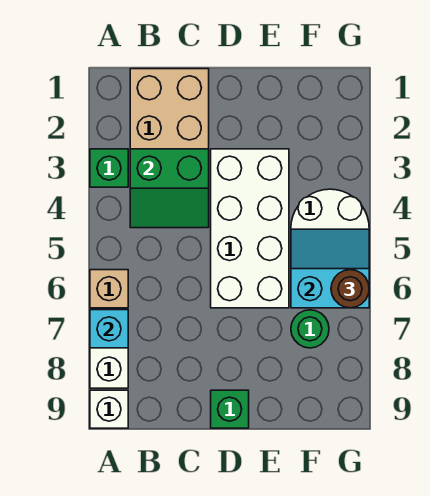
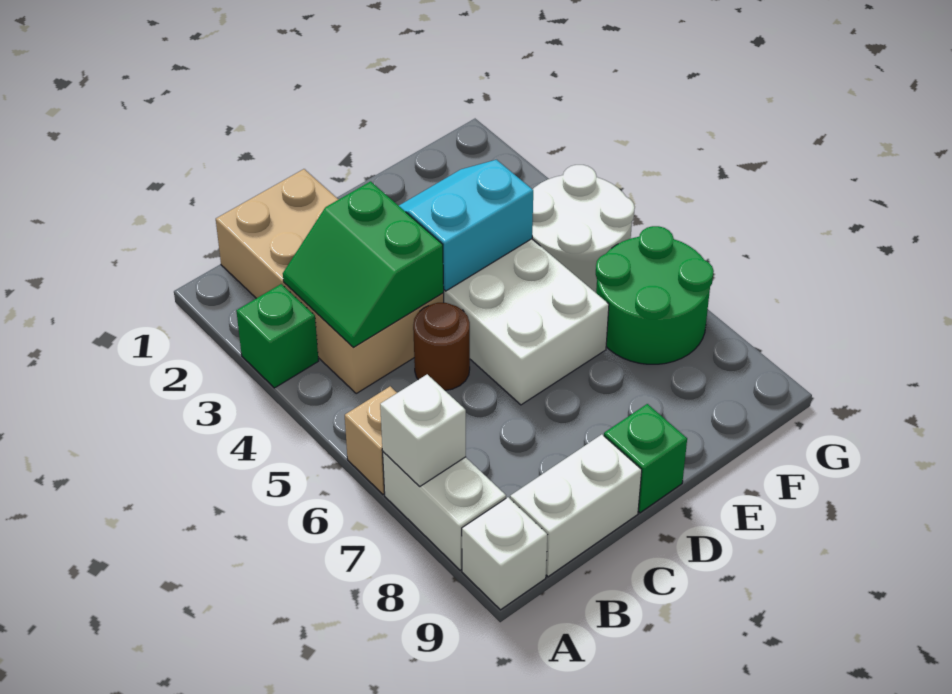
cyan 1x1 brick [90,310,128,348] -> white 1x1 brick [380,374,466,487]
green 2x2 slope [130,149,209,228] -> green 2x2 slope turned to [283,181,444,347]
none -> white 1x2 brick [510,434,642,577]
cyan 2x2 slope [291,229,369,308] -> cyan 2x2 slope moved to [399,160,533,291]
green 1x1 round brick [291,310,329,348] -> green 2x2 round brick [596,226,714,364]
brown 1x1 round brick [331,270,369,308] -> brown 1x1 round brick moved to [413,303,470,390]

